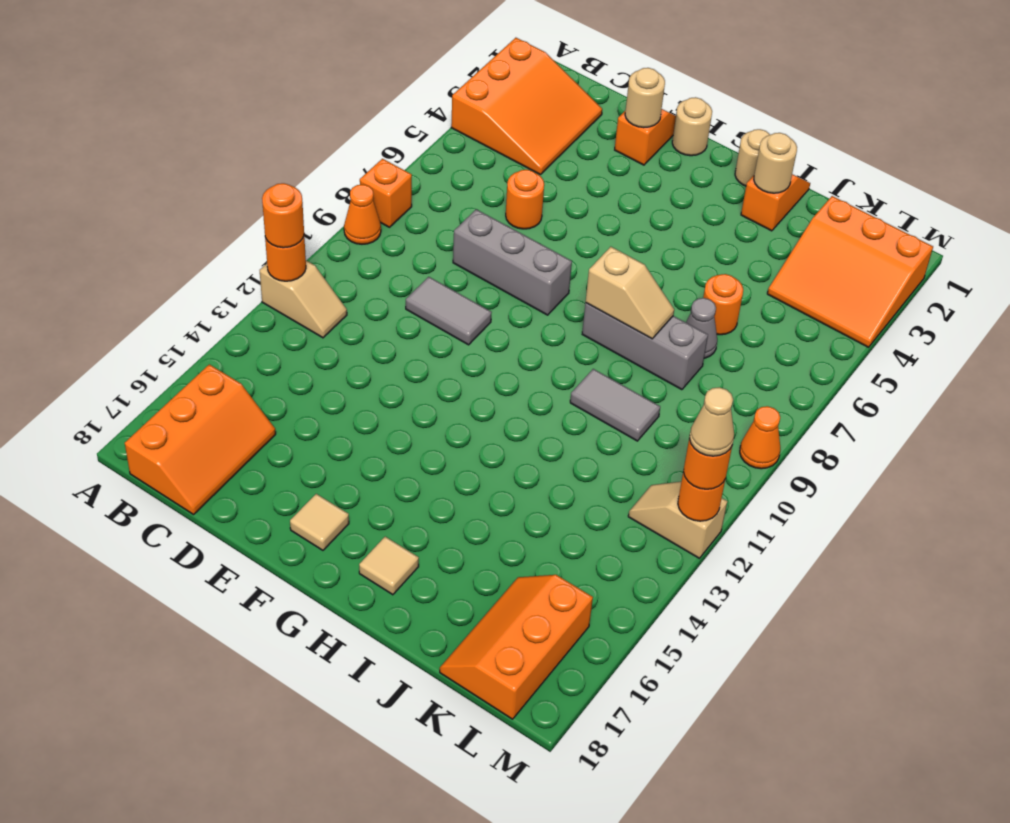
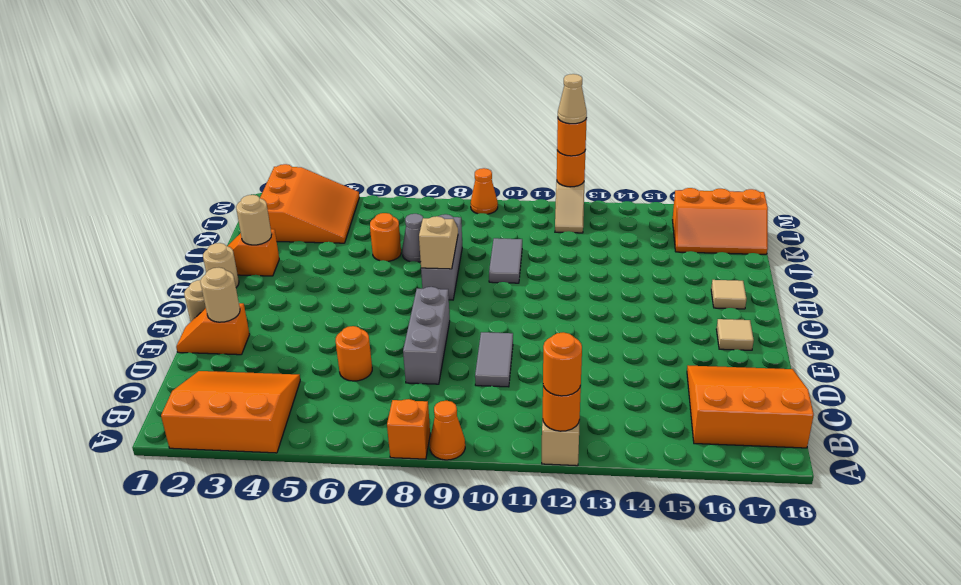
orange 2x3 slope [125,364,276,515] -> orange 3x3 slope [687,366,814,448]

